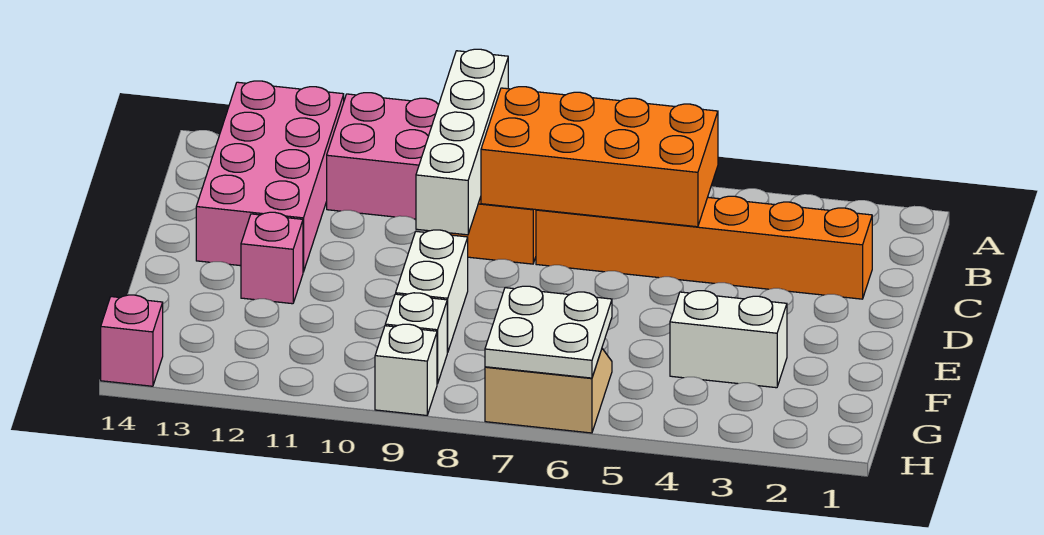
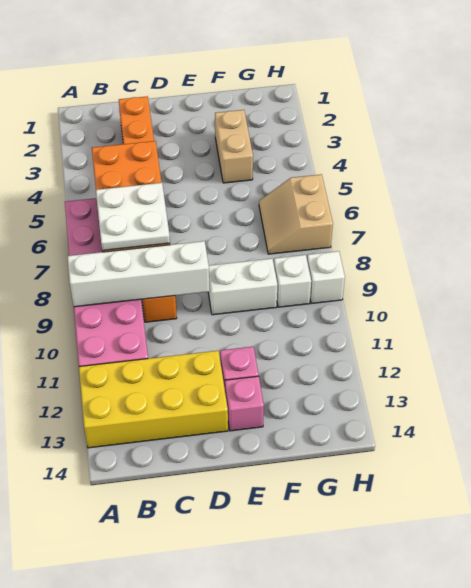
pink 2x4 brick [196,81,344,272] -> yellow 2x4 brick [79,351,228,448]
white 1x2 brick [670,291,787,388] -> tan 1x2 brick [215,110,253,183]
white 2x2 plate [485,286,612,378] -> white 2x2 plate moved to [96,183,170,251]
pink 1x1 brick [101,295,163,386] -> pink 1x1 brick moved to [225,376,264,431]

